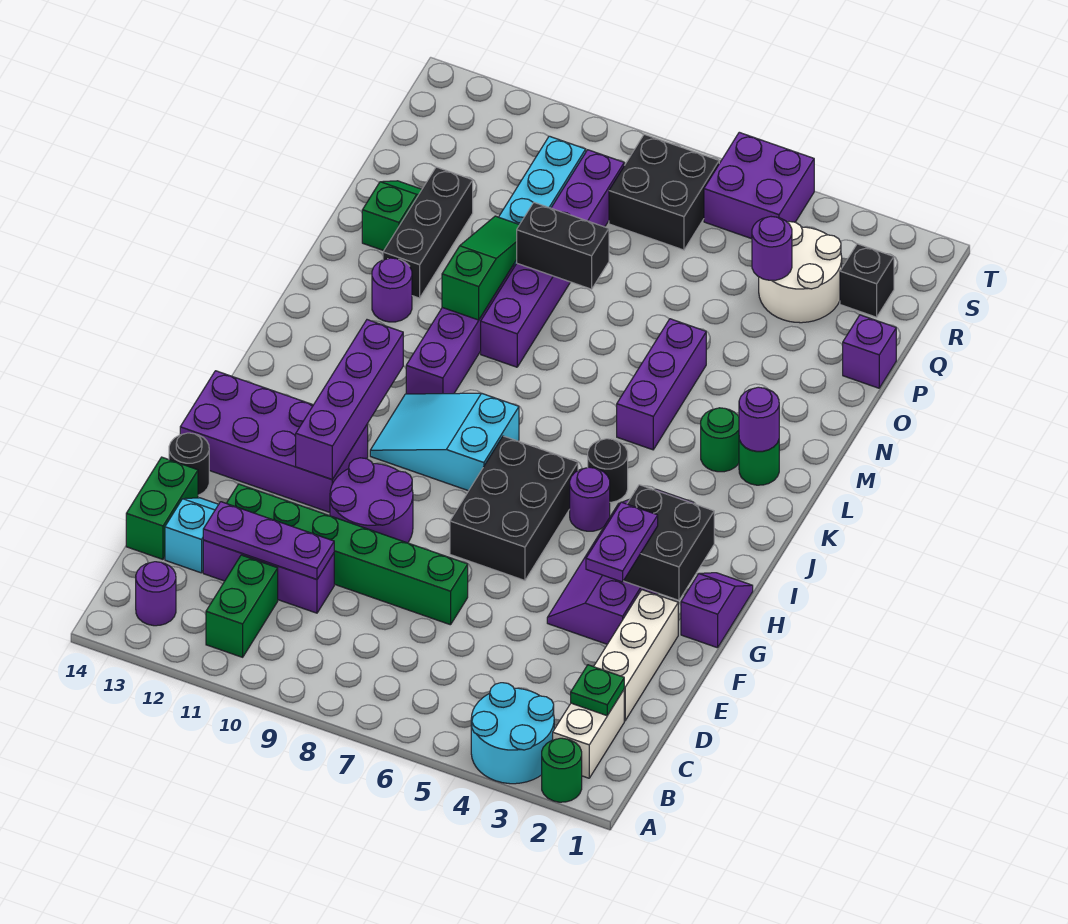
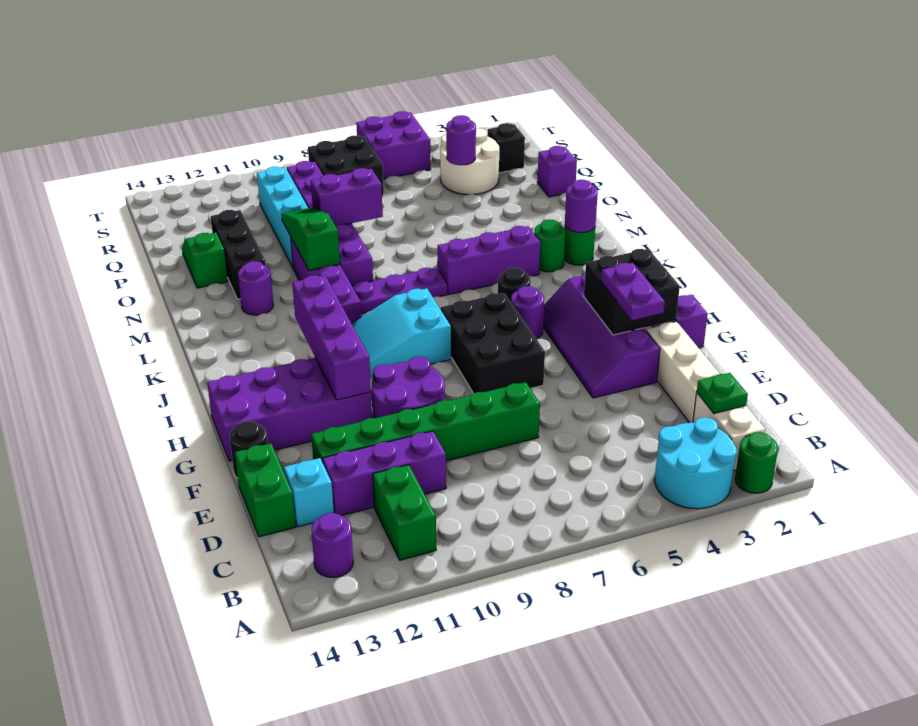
purple 1x3 plate [203,502,334,579] -> purple 1x3 plate moved to [352,268,447,314]
purple 1x3 brick [617,319,706,450] -> purple 1x3 brick turned to [438,226,540,294]
black 1x2 brick [517,202,609,289] -> purple 1x2 brick [311,168,383,226]

